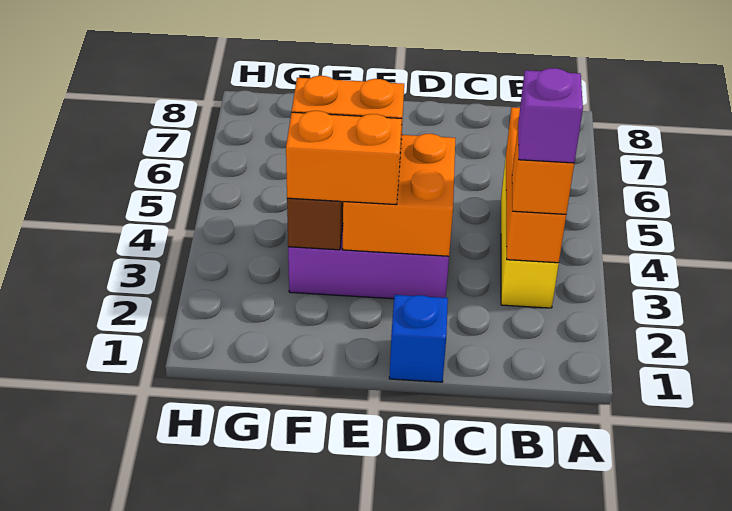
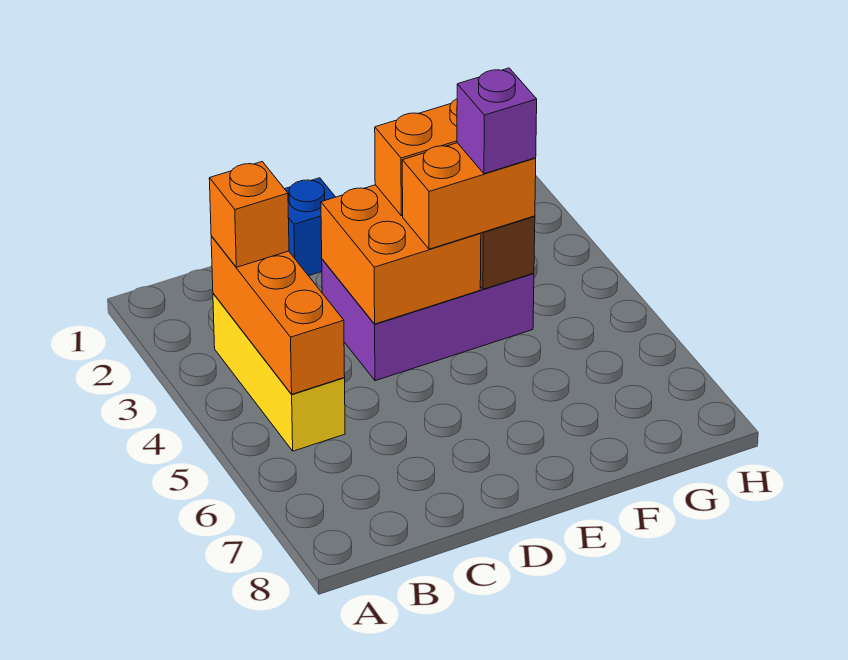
purple 1x1 brick [518,68,583,163] -> purple 1x1 brick moved to [457,68,537,174]

